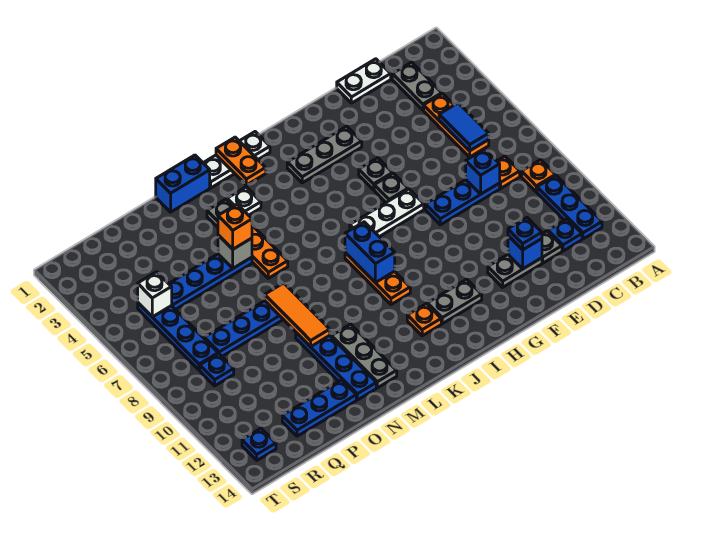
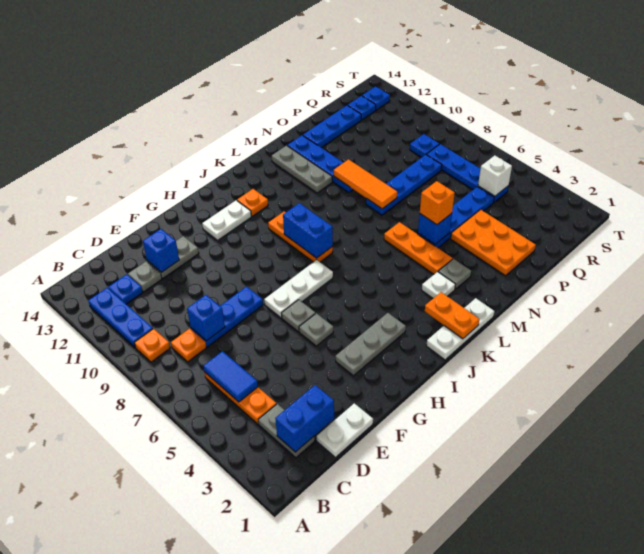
blue 1x1 plate [508,218,542,250] -> blue 1x1 plate moved to [348,96,376,120]
grey 1x2 plate [427,279,482,324] -> white 1x2 plate [202,200,251,240]
blue 1x2 brick [156,155,210,212] -> blue 1x2 brick moved to [275,385,334,452]
grey 1x1 brick [218,235,252,268] -> blue 1x1 brick [418,213,452,244]
none -> orange 2x3 plate [451,210,536,276]

